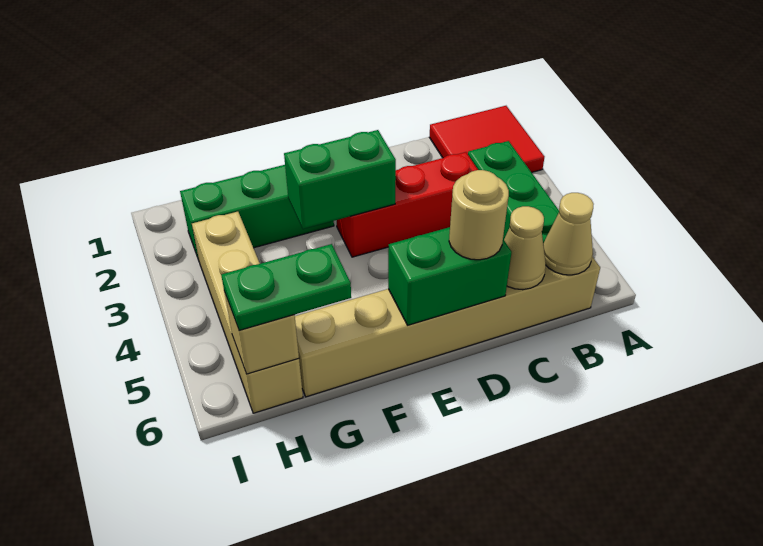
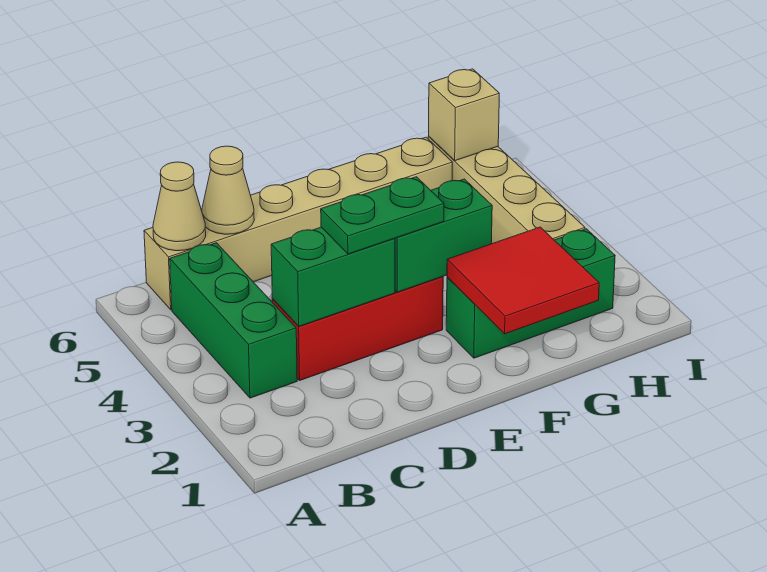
red 2x2 tile [429,106,544,172] -> red 2x2 tile moved to [447,227,599,334]
green 1x2 brick [388,227,512,325] -> green 1x2 brick moved to [271,227,395,326]
tan 1x1 round brick [449,170,509,260] -> none
green 1x2 plate [221,244,351,331] -> green 1x2 plate moved to [321,177,444,254]

